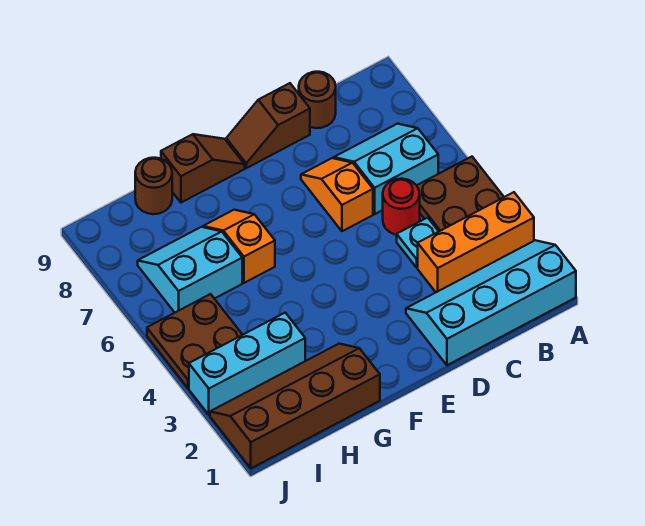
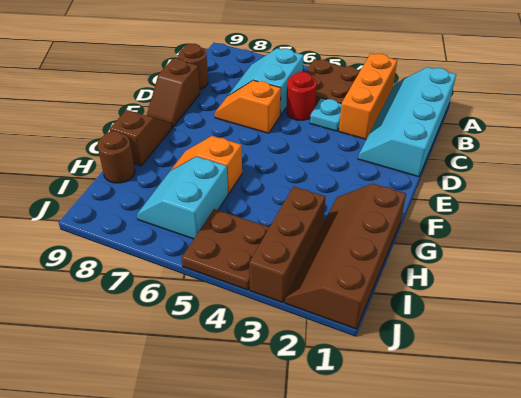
cyan 1x3 brick [189,313,305,415] -> brown 1x3 brick [249,187,325,303]

